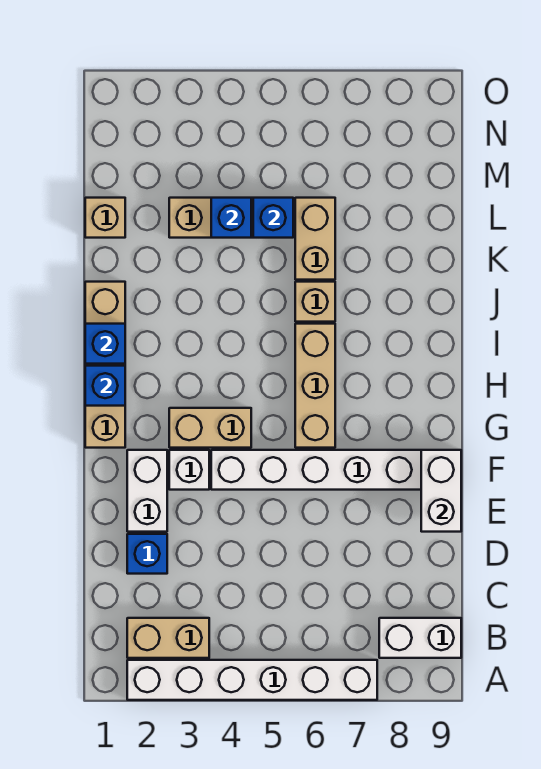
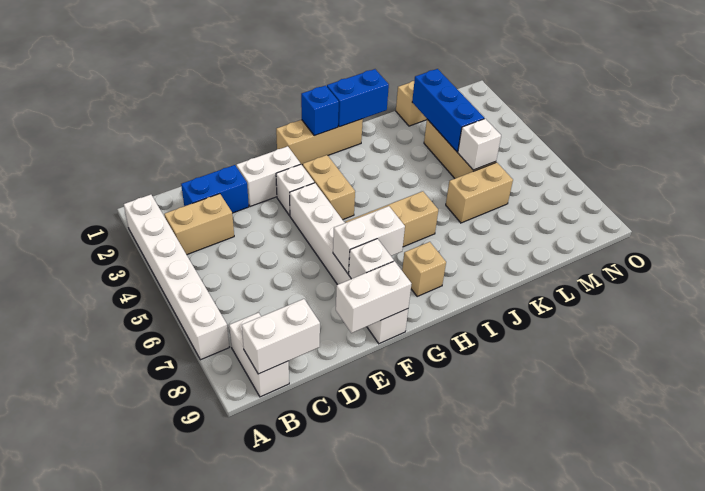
tan 1x2 brick [127,618,209,658] -> tan 1x2 brick turned to [164,194,234,255]
none -> white 1x2 brick [242,299,320,374]
blue 1x1 brick [127,534,167,574] -> blue 1x2 brick [181,165,249,213]
none -> white 1x2 brick [333,206,405,274]
none -> white 1x1 brick [349,239,394,279]
tan 1x4 brick [85,282,125,448] -> tan 1x3 brick [276,119,363,165]
blue 1x1 brick [85,324,125,364] -> blue 1x2 brick [327,69,389,127]
tan 1x1 brick [295,282,335,322] -> tan 1x1 brick moved to [402,242,446,297]
blue 1x1 brick [211,198,251,238] -> blue 1x3 brick [412,69,484,152]
blue 1x1 brick [253,198,293,238] -> white 1x1 brick [458,119,501,170]

